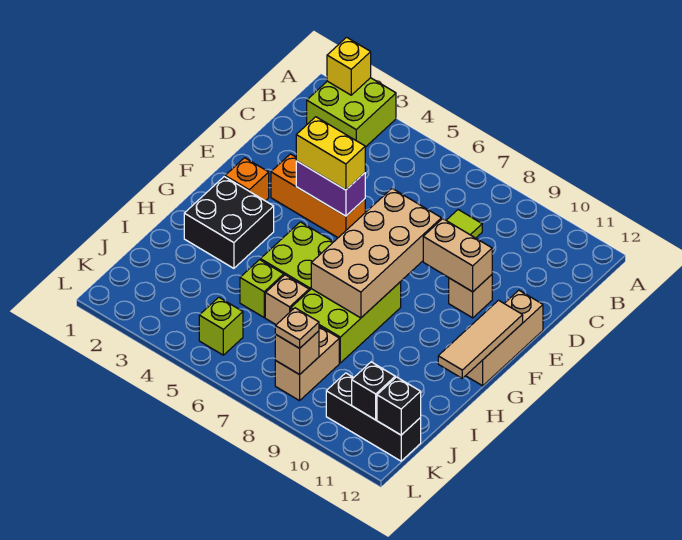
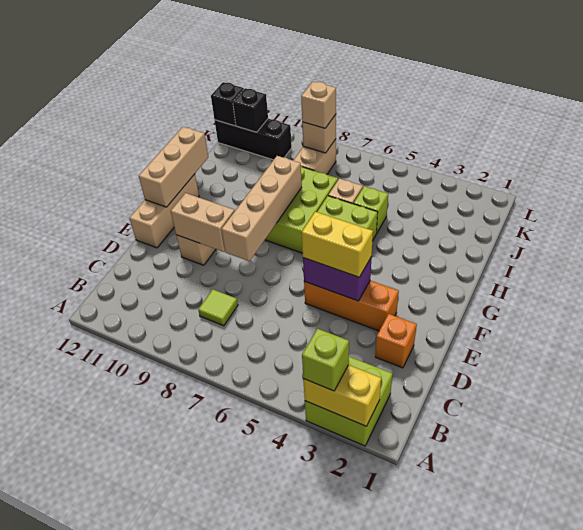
yellow 1x1 brick [327,37,371,95] -> yellow 1x2 brick [303,365,381,426]
tan 2x4 brick [311,189,441,318] -> tan 1x4 brick [222,156,302,261]
orange 1x1 brick [225,158,269,201] -> orange 1x1 brick moved to [375,314,417,368]
tan 1x3 tile [438,300,523,378] -> tan 1x3 brick [139,127,208,207]
black 2x2 brick [184,177,274,268] -> none
lime 1x1 brick [199,297,243,355] -> lime 1x1 brick moved to [302,329,349,391]
tan 1x1 plate [275,308,319,348] -> tan 1x1 brick [301,82,336,128]

